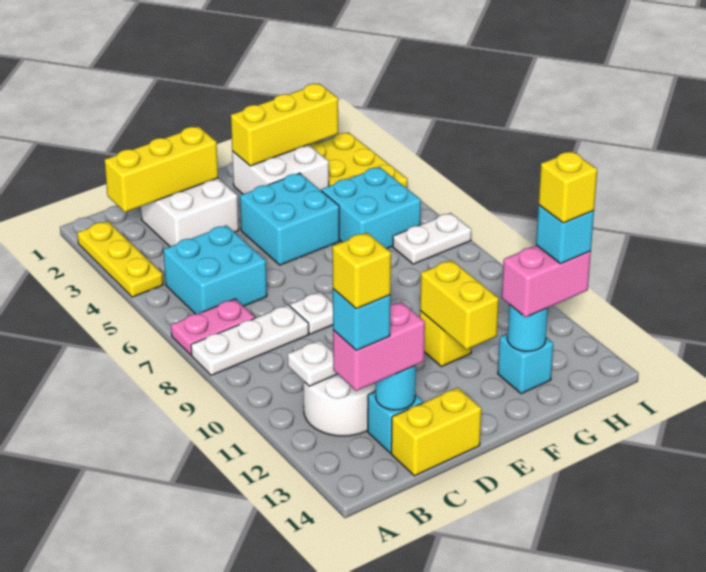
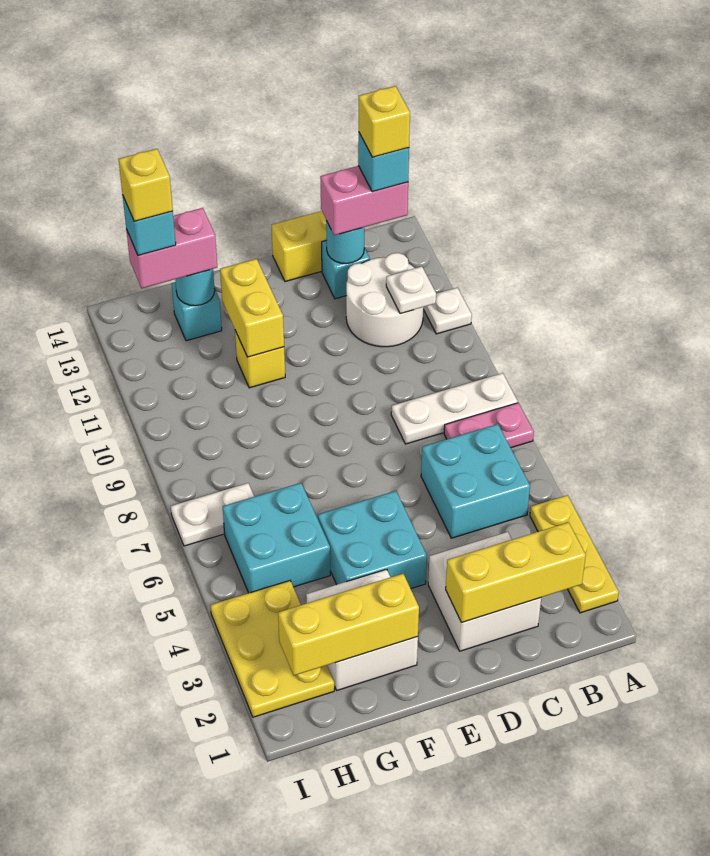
white 1x1 plate [290,292,333,334] -> white 1x1 plate moved to [423,288,472,334]

